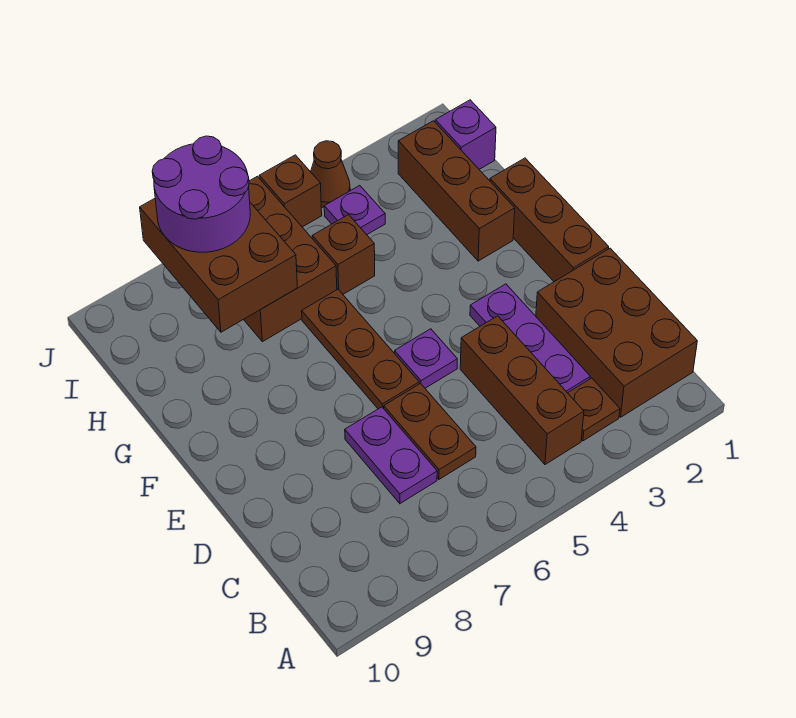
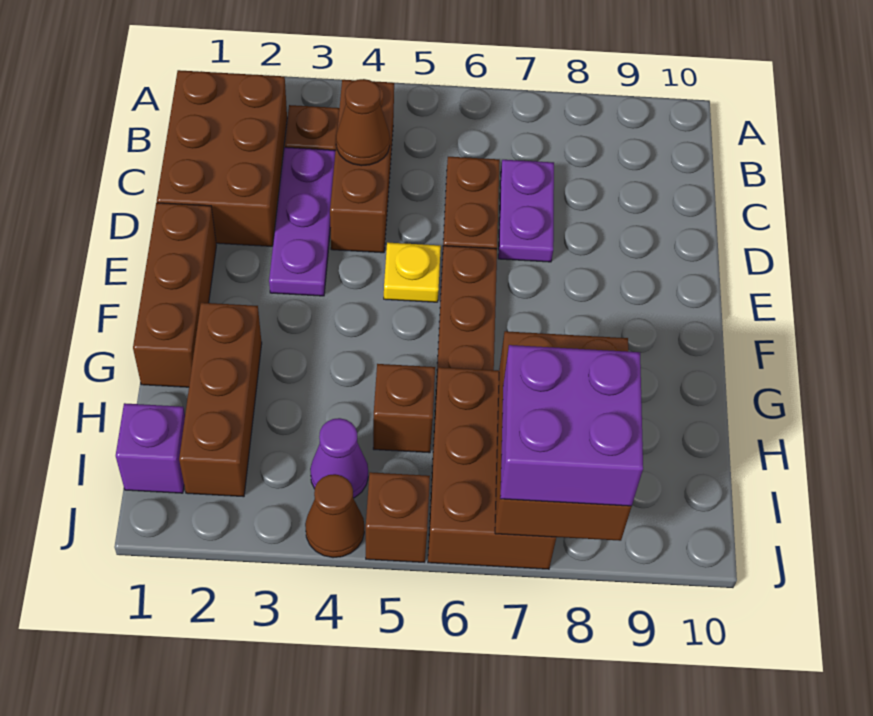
none -> brown 1x1 cone [336,79,390,166]
purple 1x1 plate [395,329,457,388] -> yellow 1x1 plate [384,243,441,302]
purple 1x1 plate [324,186,385,235] -> purple 1x1 cone [310,418,368,498]
purple 2x2 round brick [152,136,250,252] -> purple 2x2 brick [500,345,643,506]

